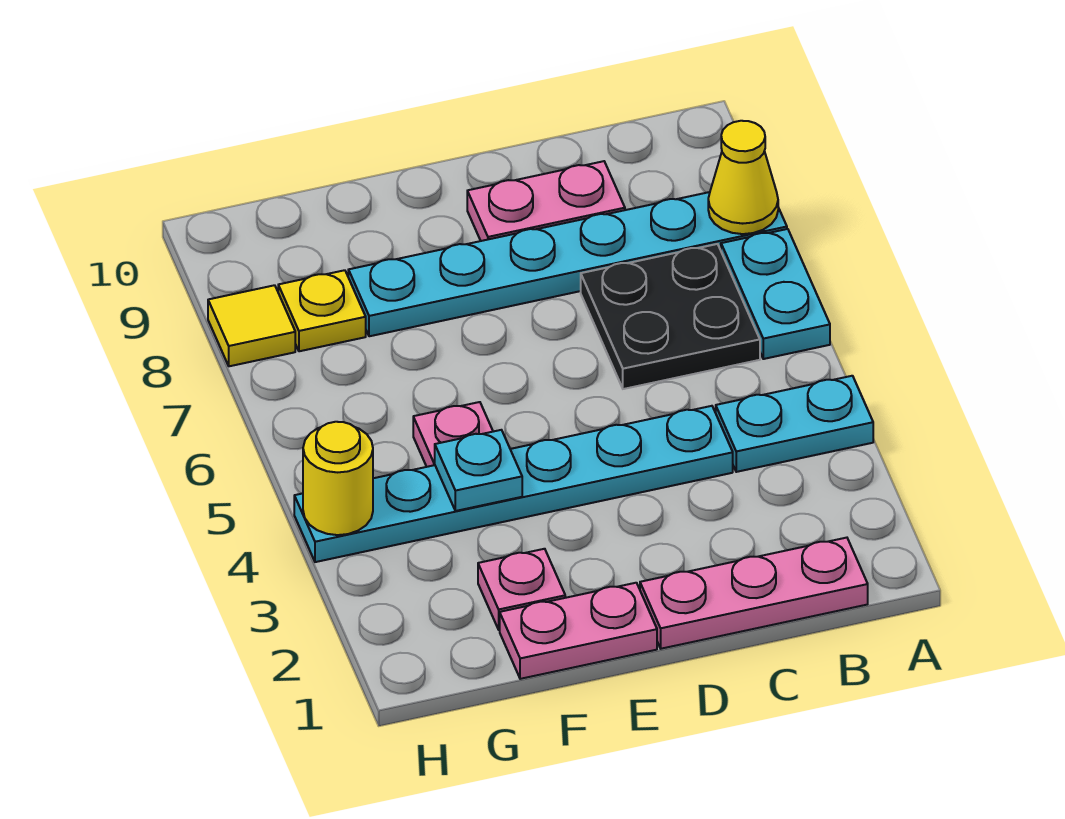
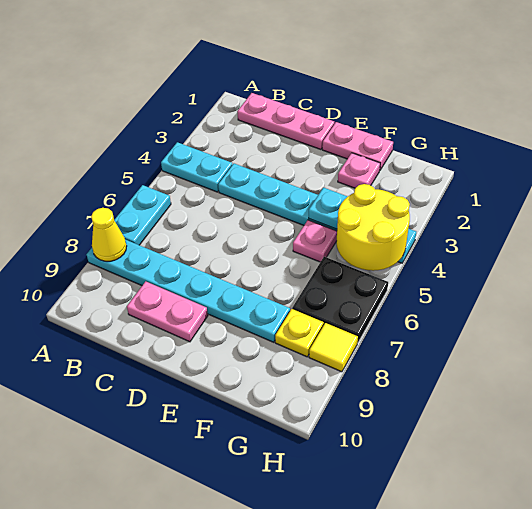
black 2x2 plate [581,244,760,389] -> black 2x2 plate moved to [292,257,388,343]
yellow 1x1 round brick [303,422,373,535] -> yellow 2x2 round brick [336,184,410,271]

